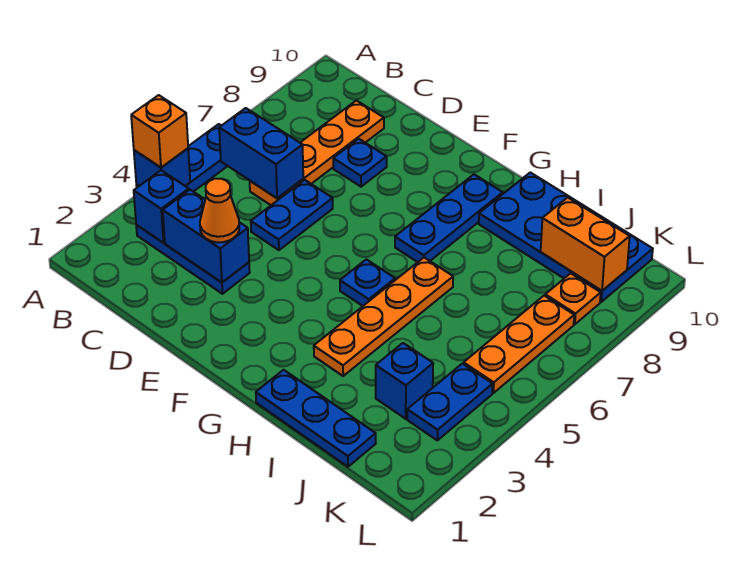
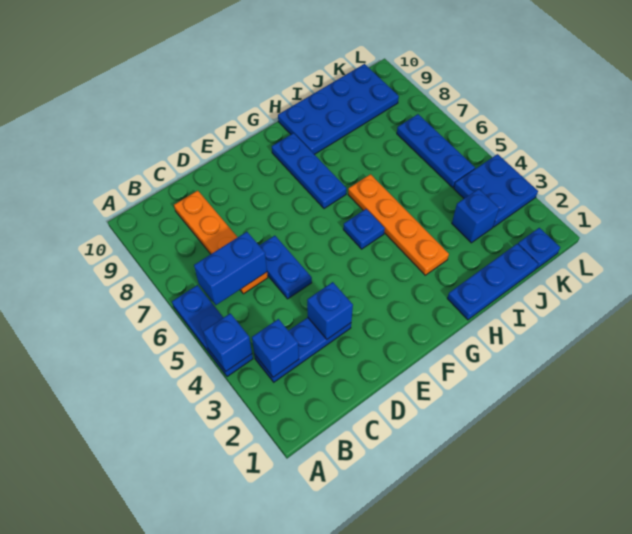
orange 1x1 brick [131,95,188,168] -> none
blue 1x2 brick [163,190,249,283] -> blue 1x1 brick [307,282,353,339]
orange 1x1 cone [200,179,239,242] -> none
blue 1x1 plate [333,139,387,187] -> blue 1x1 plate moved to [518,228,560,269]
orange 1x2 brick [541,197,630,291] -> none
blue 1x2 plate [407,364,493,440] -> blue 2x2 plate [454,154,538,227]
orange 1x3 plate [464,296,574,393] -> blue 1x3 plate [397,114,475,188]
orange 1x1 plate [545,273,601,324] -> none

